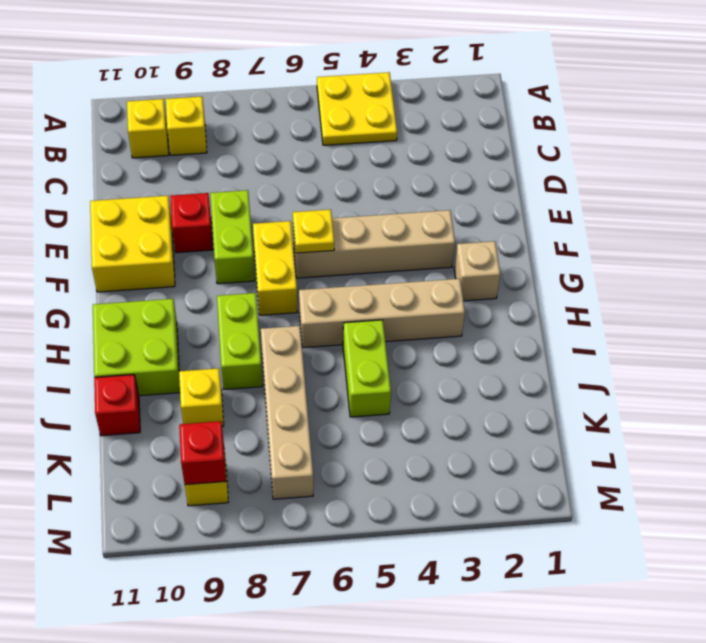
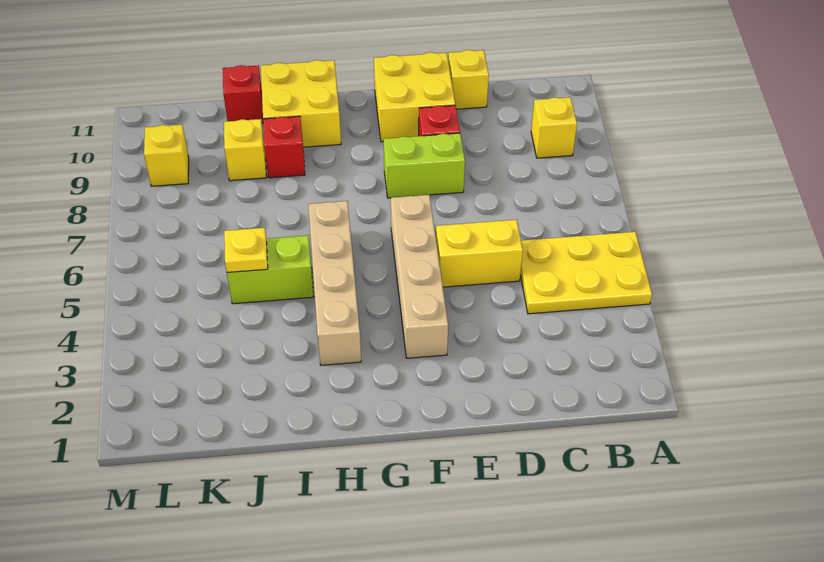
yellow 2x2 plate [317,72,397,145] -> yellow 2x3 plate [520,232,652,314]
yellow 1x1 brick [127,99,169,158] -> yellow 1x1 brick moved to [448,50,489,109]
yellow 1x1 plate [293,210,334,253] -> yellow 1x1 plate moved to [224,228,268,272]
yellow 1x2 brick [253,221,297,315] -> yellow 1x2 brick moved to [436,220,523,287]
tan 1x1 brick [454,241,500,301] -> none
lime 1x2 brick [217,293,263,389] -> none
lime 2x2 brick [93,299,180,396] -> yellow 2x2 brick [261,60,341,147]
tan 1x4 brick [261,326,313,499] -> none
red 1x1 brick [179,421,226,485] -> red 1x1 brick moved to [263,116,305,178]

